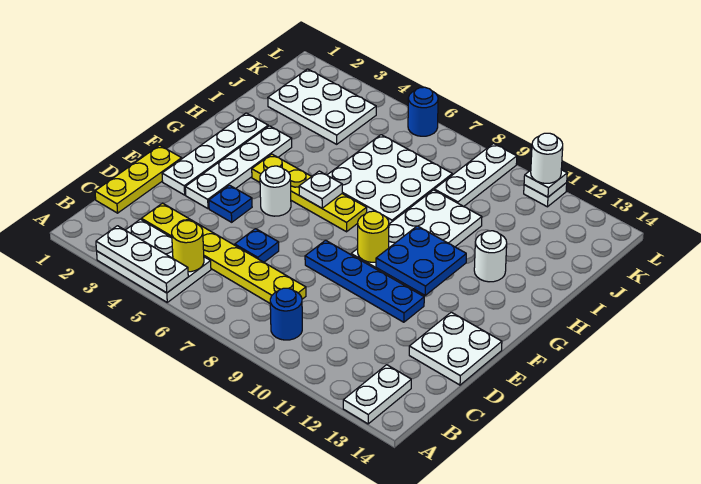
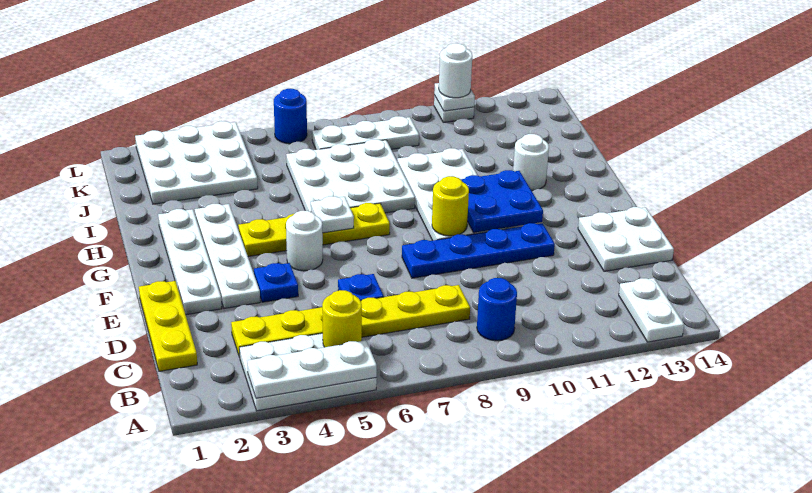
white 2x3 plate [268,69,376,144] -> white 3x3 plate [135,121,258,204]
white 1x3 plate [434,144,517,207] -> white 1x3 plate turned to [312,116,419,150]

